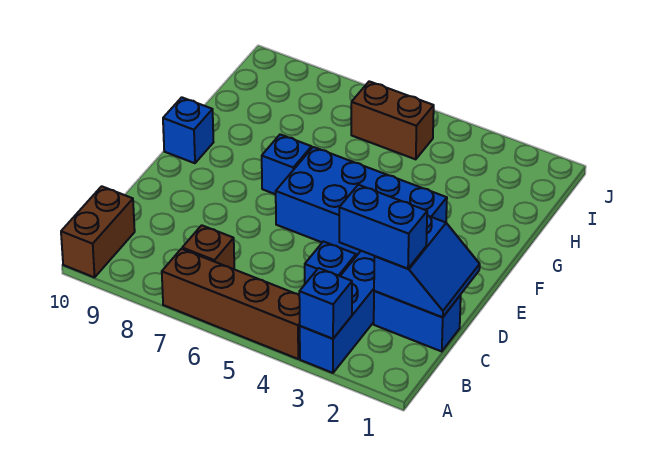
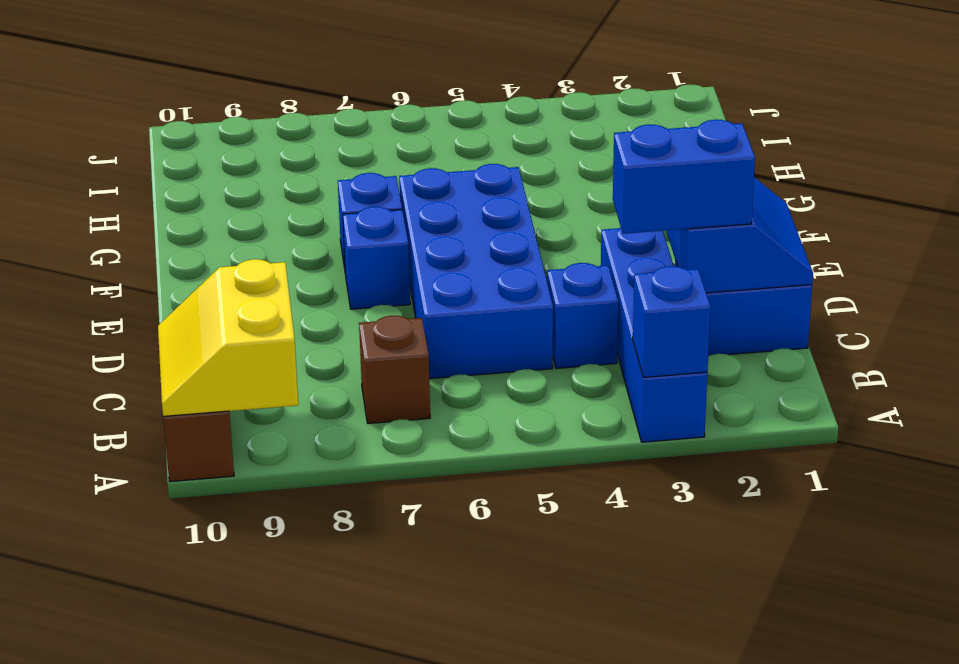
brown 1x4 brick [162,249,300,359] -> none
none -> yellow 2x2 slope [158,259,298,416]
blue 2x4 brick [276,147,447,256] -> blue 2x4 brick turned to [399,164,553,379]
blue 1x1 brick [163,97,214,163] -> blue 1x1 brick moved to [343,207,410,309]
brown 1x2 brick [351,81,434,159] -> none

